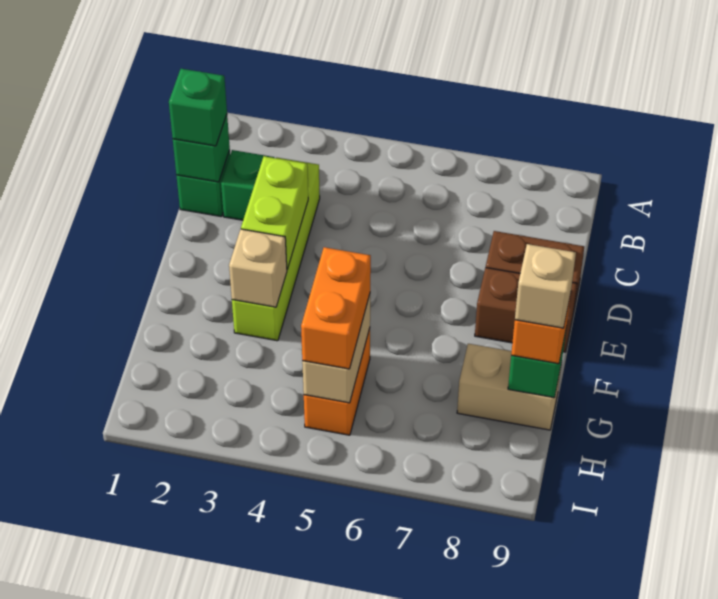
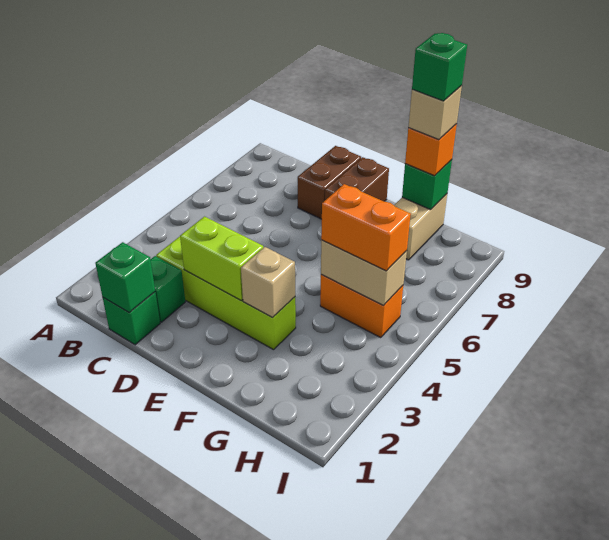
green 1x1 brick [169,69,227,146] -> green 1x1 brick moved to [412,33,467,101]

